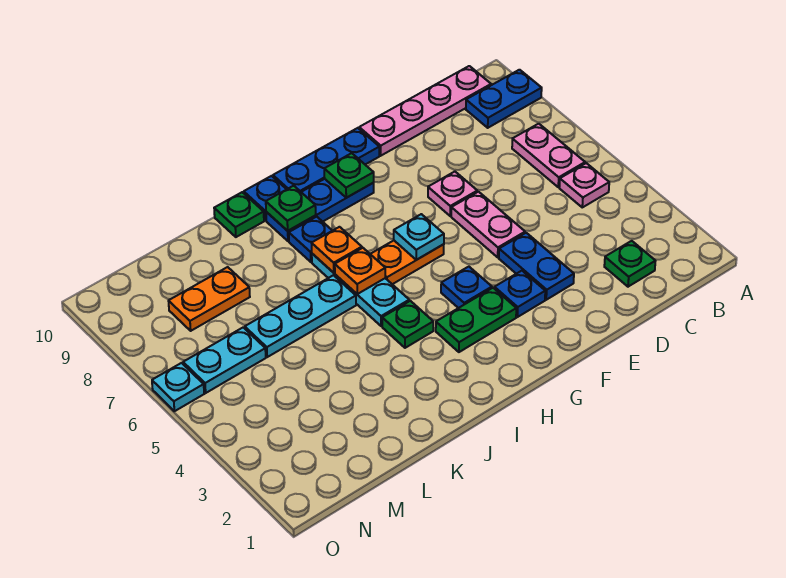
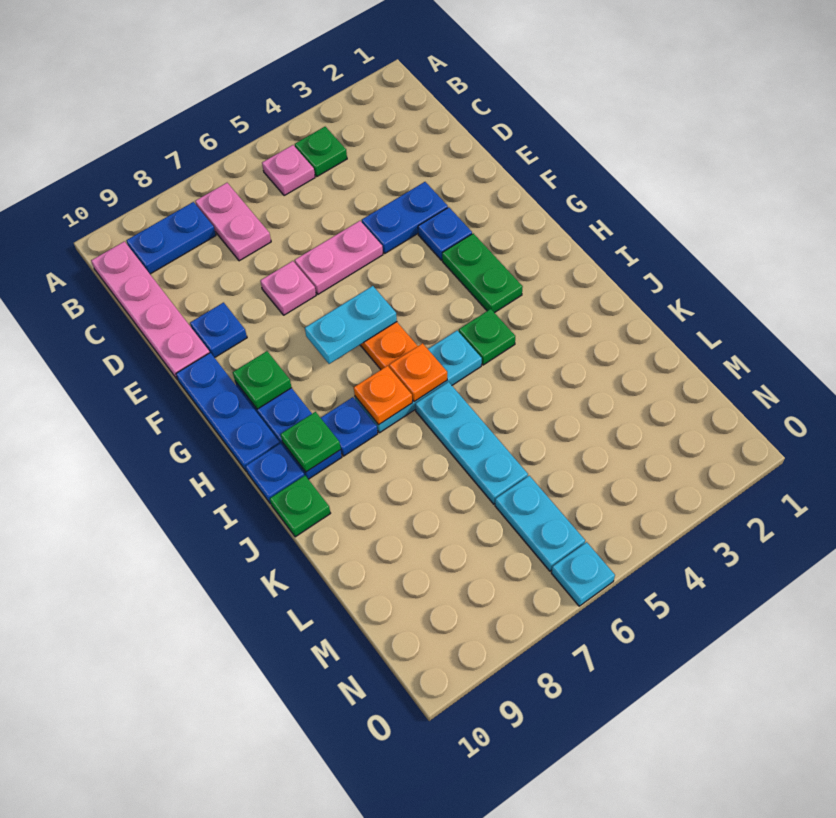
blue 1x2 plate [466,70,542,128] -> blue 1x2 plate turned to [126,202,216,274]
pink 1x2 plate [512,124,585,187] -> pink 1x2 plate turned to [195,183,271,261]
green 1x1 plate [604,241,655,287] -> green 1x1 plate moved to [295,127,347,176]
blue 1x1 plate [441,267,492,308] -> blue 1x1 plate moved to [190,303,247,358]
cyan 1x1 plate [394,214,444,260] -> cyan 1x2 plate [305,286,397,364]
orange 1x2 plate [169,267,250,331] -> none

